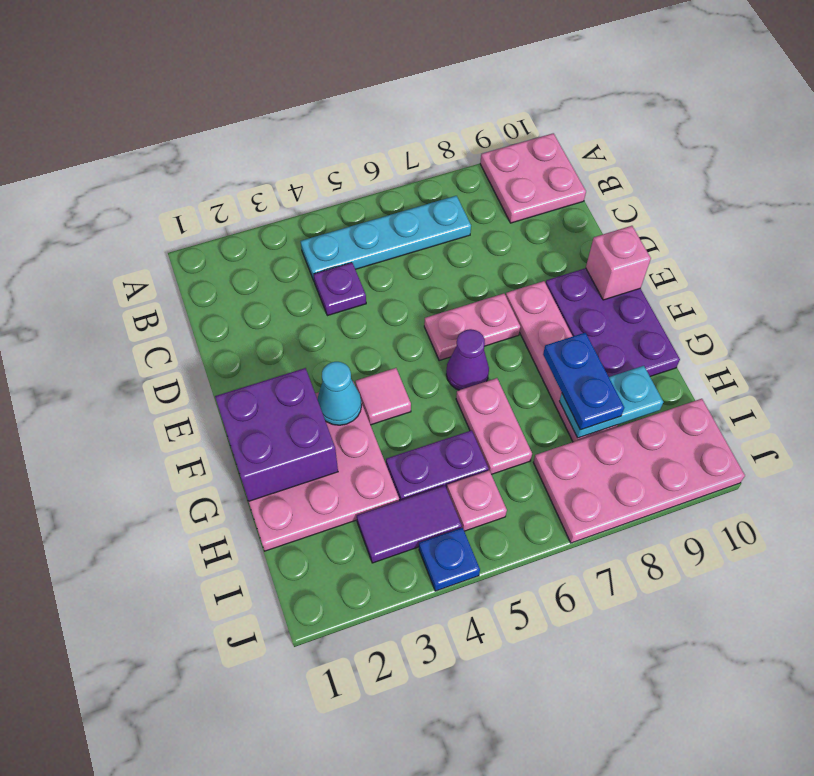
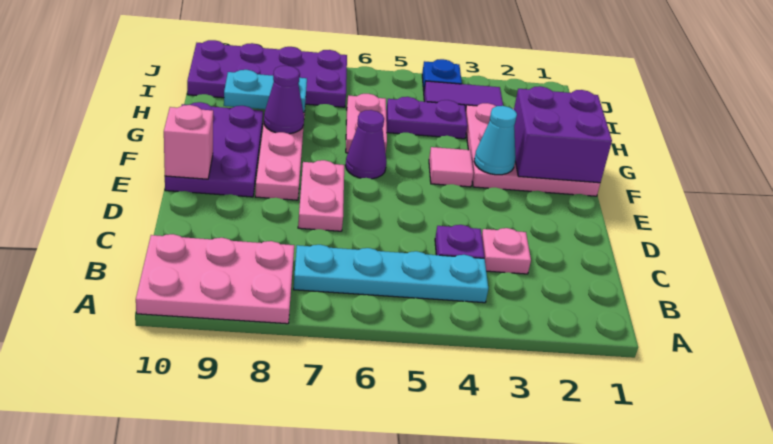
pink 2x2 plate [480,133,586,223] -> pink 2x3 plate [136,234,294,324]
pink 1x2 plate [424,294,520,360] -> pink 1x2 plate turned to [298,160,344,231]
none -> purple 1x1 cone [264,66,304,134]
blue 1x2 plate [543,333,624,430] -> none
pink 1x1 plate [447,471,507,531] -> pink 1x1 plate moved to [482,228,531,274]
pink 2x4 plate [533,399,745,543] -> purple 2x4 plate [187,40,347,107]

